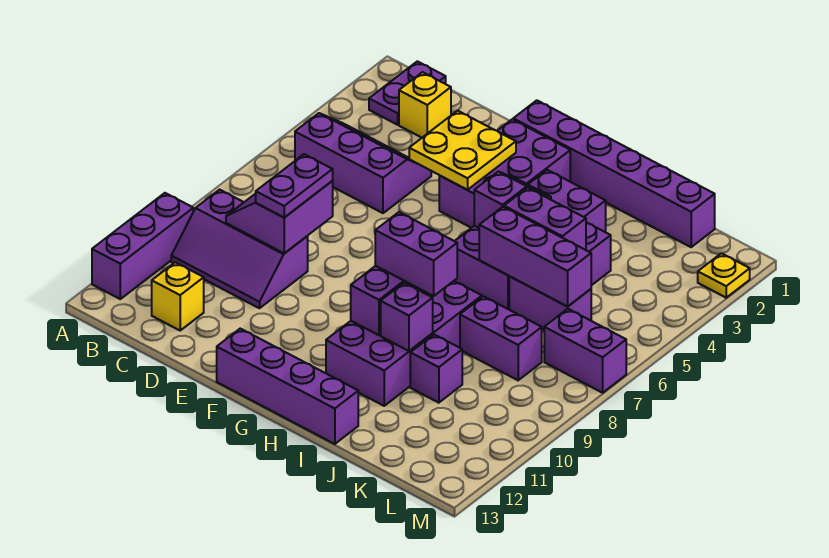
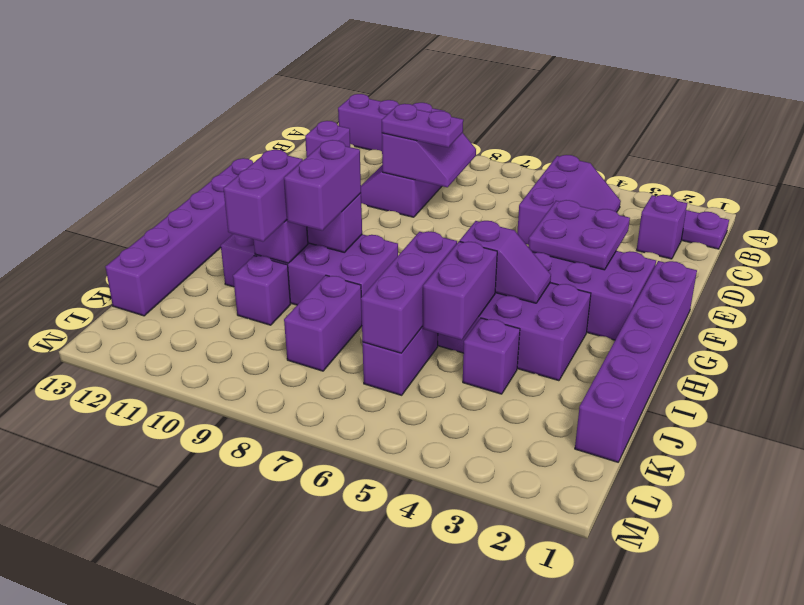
yellow 1x1 brick [399,72,451,138] -> purple 1x1 brick [637,195,687,259]
purple 2x2 slope [226,181,333,253] -> purple 2x2 slope turned to [382,103,476,187]
yellow 1x1 brick [152,262,204,330] -> purple 1x1 brick [305,121,350,157]
yellow 2x2 plate [409,111,516,190] -> purple 2x2 plate [528,200,630,270]
purple 1x4 brick [217,329,358,444] -> purple 1x6 brick [106,158,253,316]
purple 1x2 brick [544,309,626,393] -> purple 1x2 brick moved to [223,150,303,242]
yellow 1x1 plate [698,253,750,298] -> none

